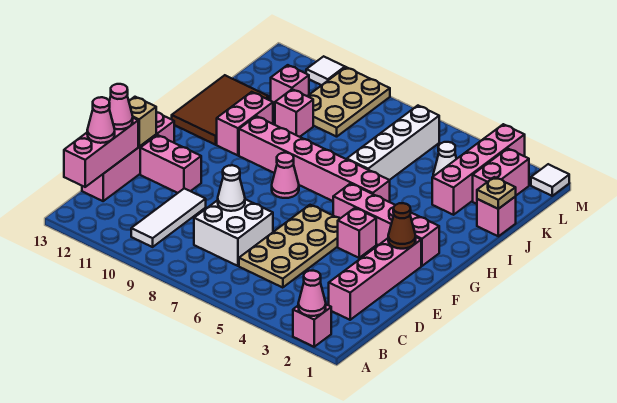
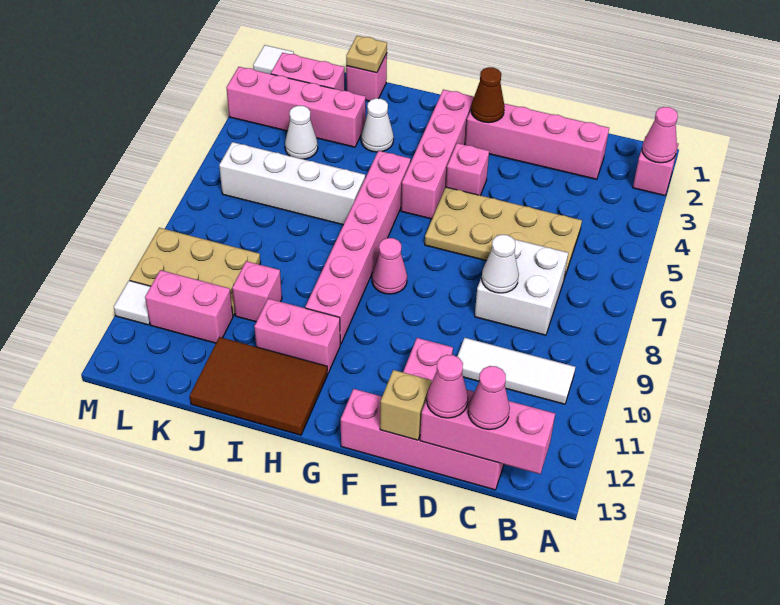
none -> white 1x1 cone [361,98,394,152]
pink 1x1 brick [271,65,309,107] -> pink 1x2 brick [145,270,233,343]

